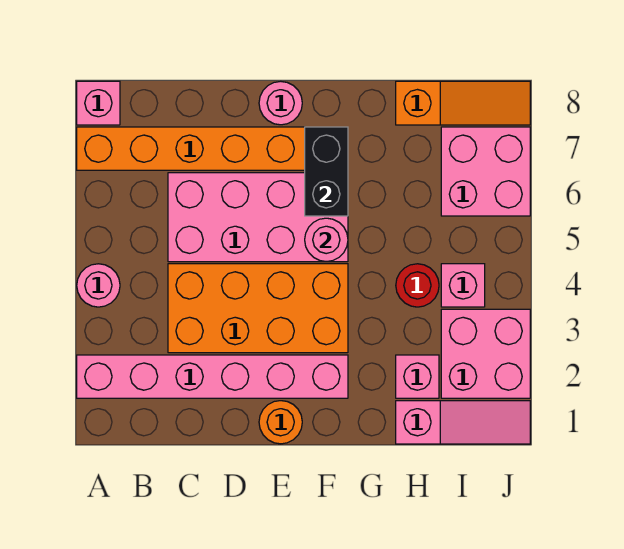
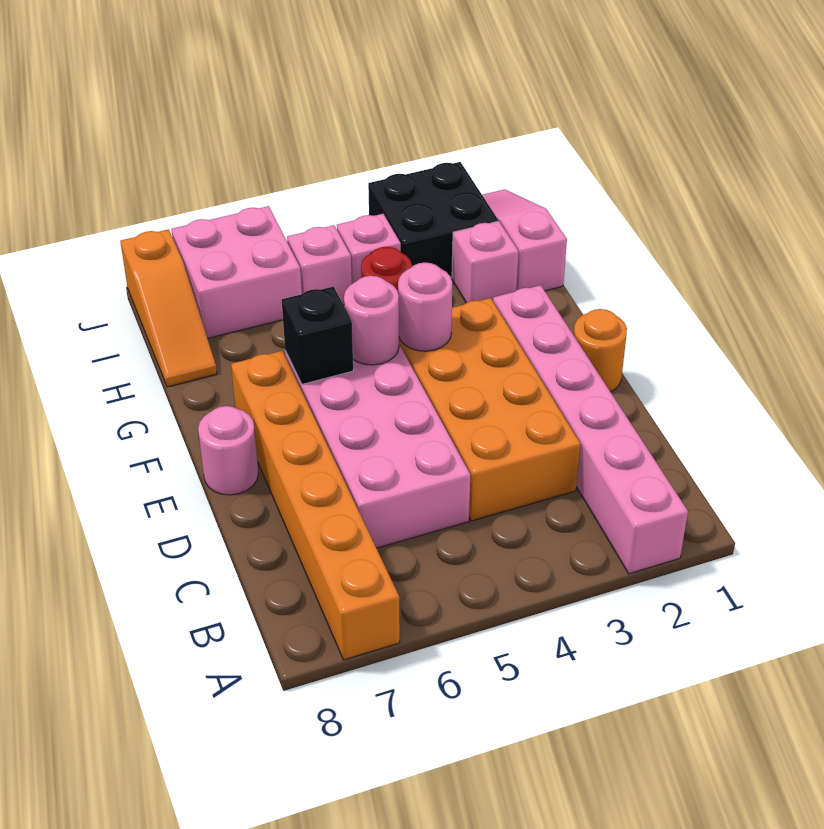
pink 1x1 round brick [77,264,120,307] -> pink 1x1 round brick moved to [398,263,452,351]
pink 1x1 brick [77,81,120,125] -> pink 1x1 brick moved to [287,225,352,305]
black 1x2 brick [305,127,348,216] -> black 1x1 brick [282,287,353,384]
orange 1x3 slope [396,81,530,125] -> orange 1x3 slope turned to [120,229,217,387]
pink 2x2 brick [441,309,530,398] -> black 2x2 brick [368,162,498,278]

